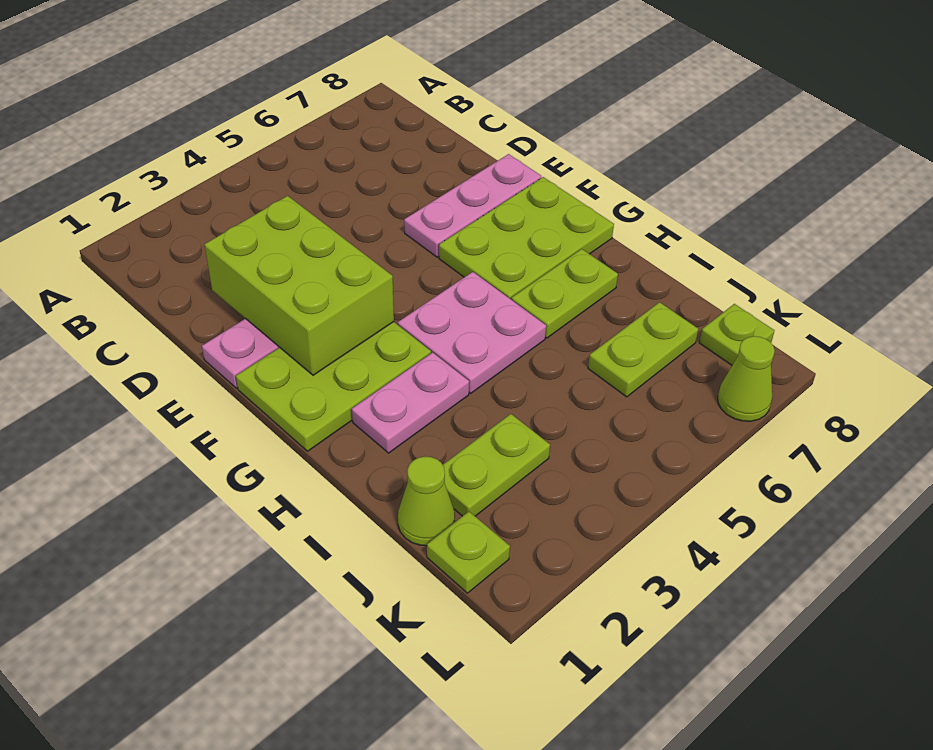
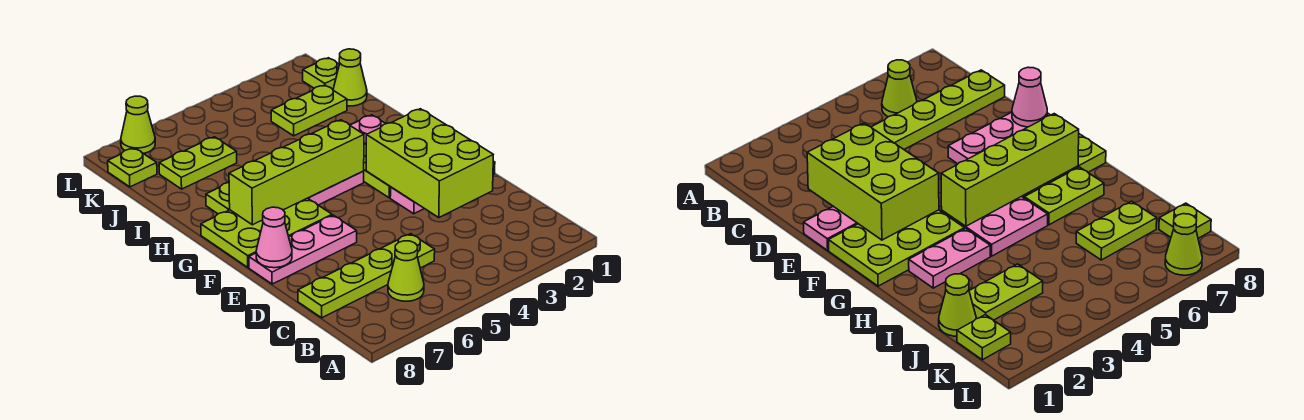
none -> lime 1x1 cone [388,241,424,301]
none -> lime 1x4 plate [298,234,435,318]
none -> pink 1x1 cone [256,207,292,268]
none -> lime 1x4 brick [229,120,364,225]

